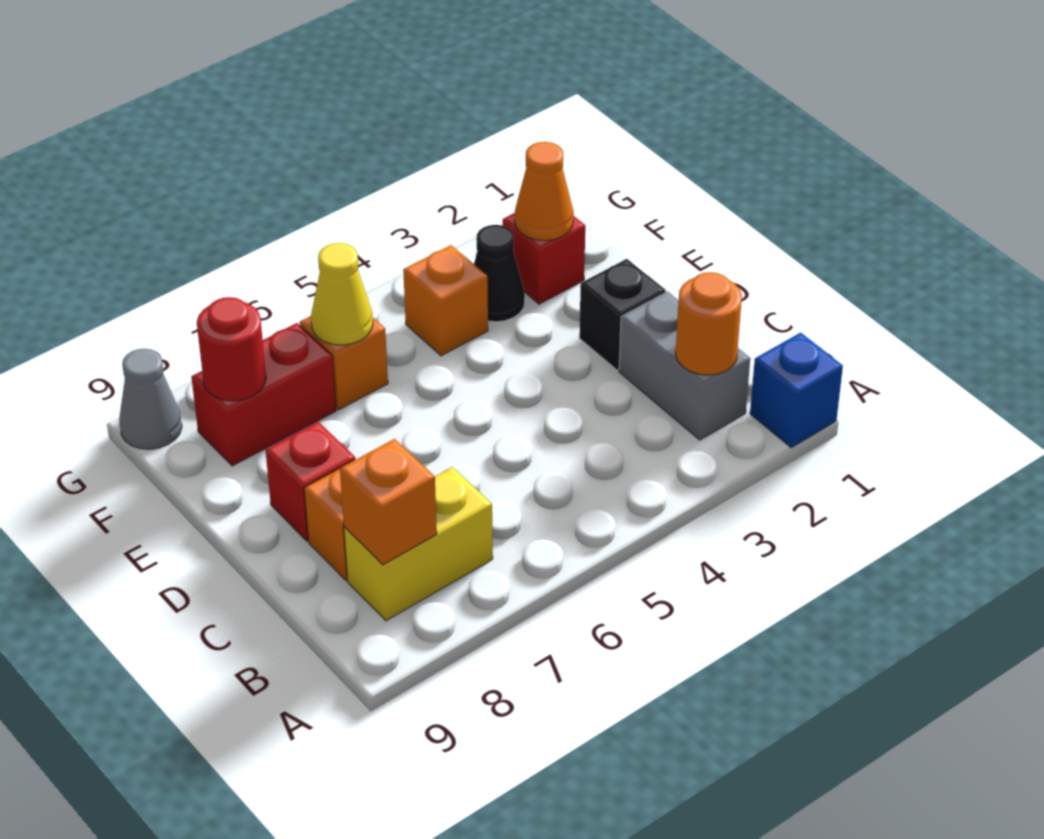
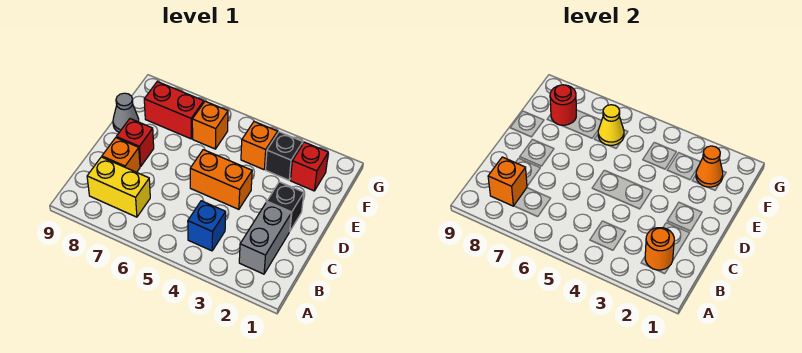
blue 1x1 brick [750,333,843,447] -> blue 1x1 brick moved to [188,201,226,251]
none -> orange 1x2 brick [190,150,252,209]
black 1x1 cone [474,225,525,322] -> black 1x1 brick [266,132,303,180]
grey 1x1 cone [119,349,182,449] -> grey 1x1 cone moved to [113,93,139,132]

